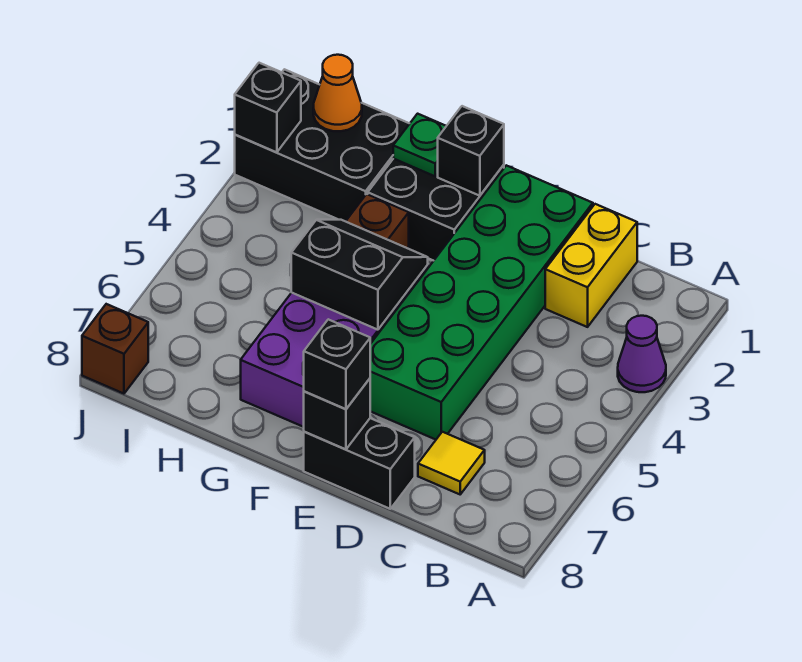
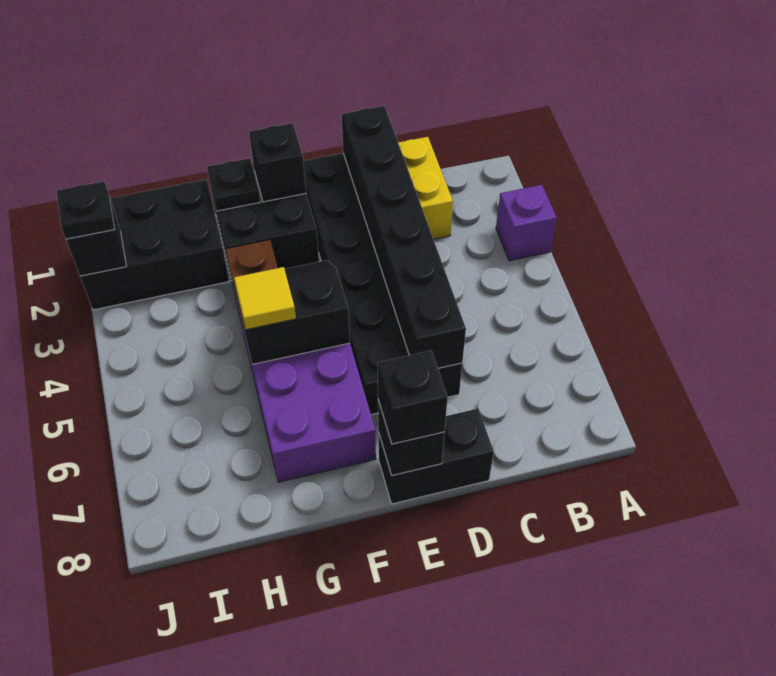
purple 1x1 cone [618,316,666,392] -> purple 1x1 brick [496,185,557,261]
yellow 1x1 tile [418,432,485,494] -> yellow 1x1 tile moved to [234,267,296,330]
green 2x6 brick [370,165,593,440] -> black 2x6 brick [303,153,462,415]
none -> black 1x6 brick [341,106,466,368]
green 1x1 plate [393,114,446,176] -> black 1x1 plate [207,158,260,211]
orange 1x1 cone [313,55,362,131] -> none
none -> black 1x1 plate [56,181,115,239]
brown 1x1 brick [82,304,148,394] -> none

